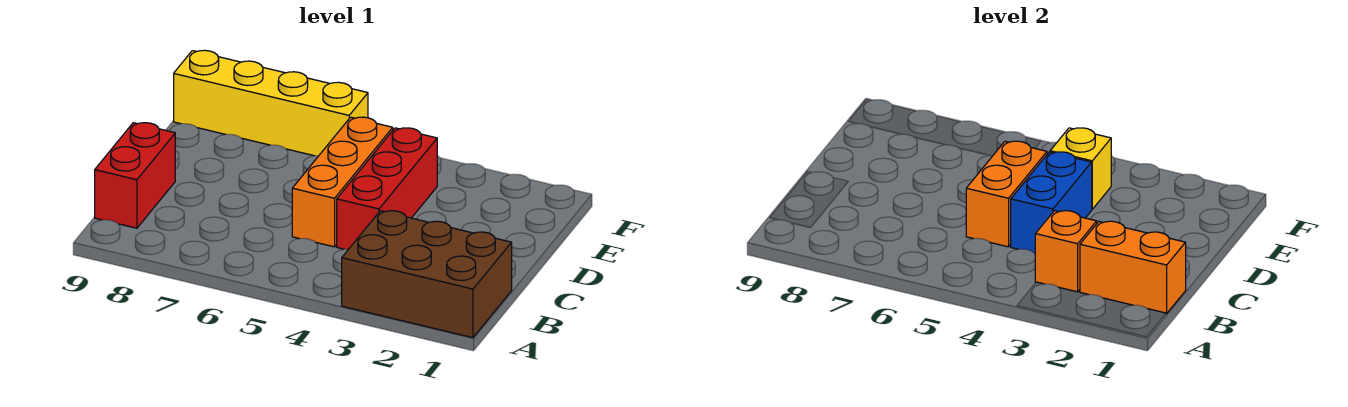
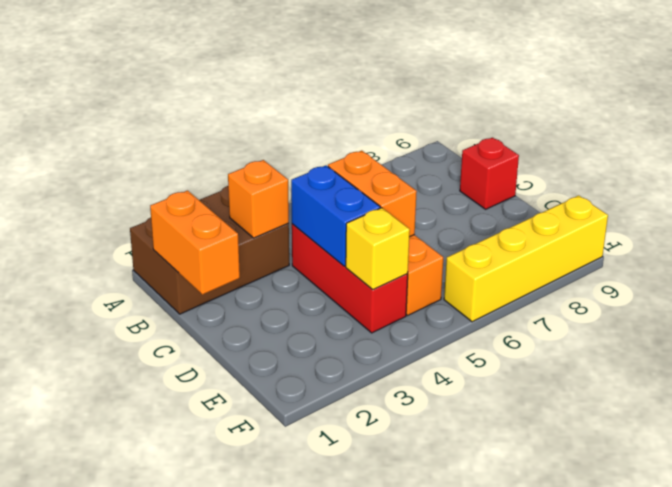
orange 1x2 brick [1080,221,1186,314] -> orange 1x2 brick turned to [150,191,240,295]
red 1x2 brick [95,123,175,228] -> red 1x1 brick [460,138,519,209]

